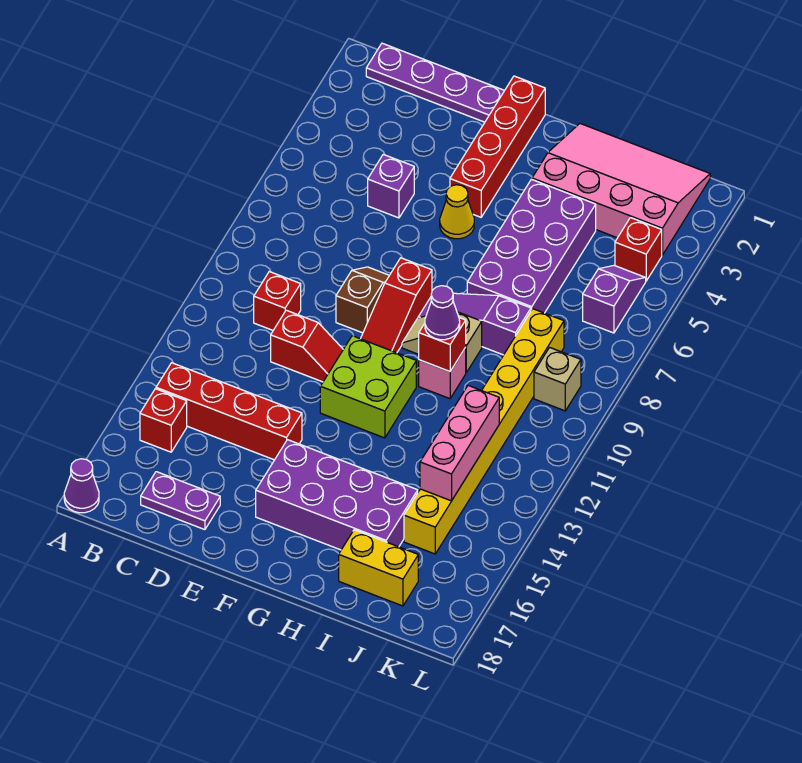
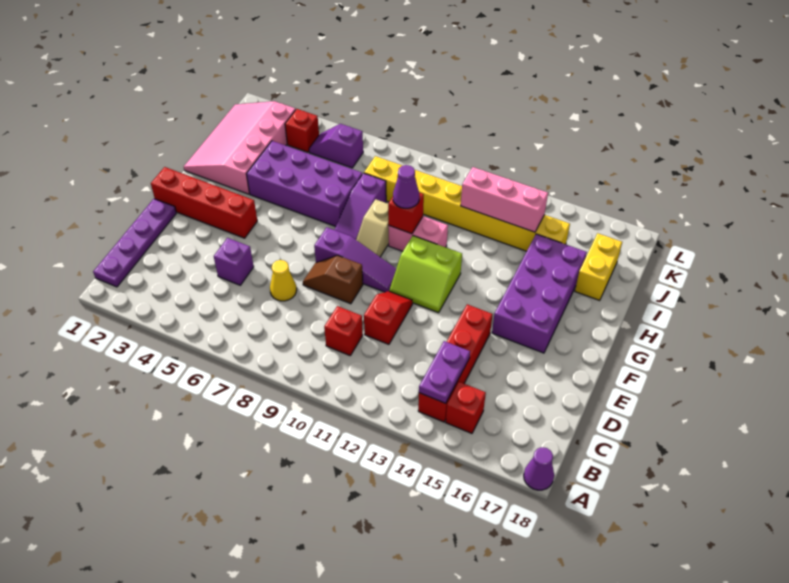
purple 1x2 plate [141,472,220,530] -> purple 1x2 plate moved to [419,341,470,403]
yellow 1x1 cone [440,185,474,239] -> yellow 1x1 cone moved to [270,260,297,301]
red 1x3 slope [361,258,432,353] -> purple 1x3 slope [314,227,396,292]
lime 2x2 brick [320,336,416,438] -> lime 2x2 slope [389,236,462,313]
pink 1x1 brick [419,348,466,399] -> pink 1x2 brick [388,216,448,251]
tan 1x1 brick [534,347,581,411] -> none

